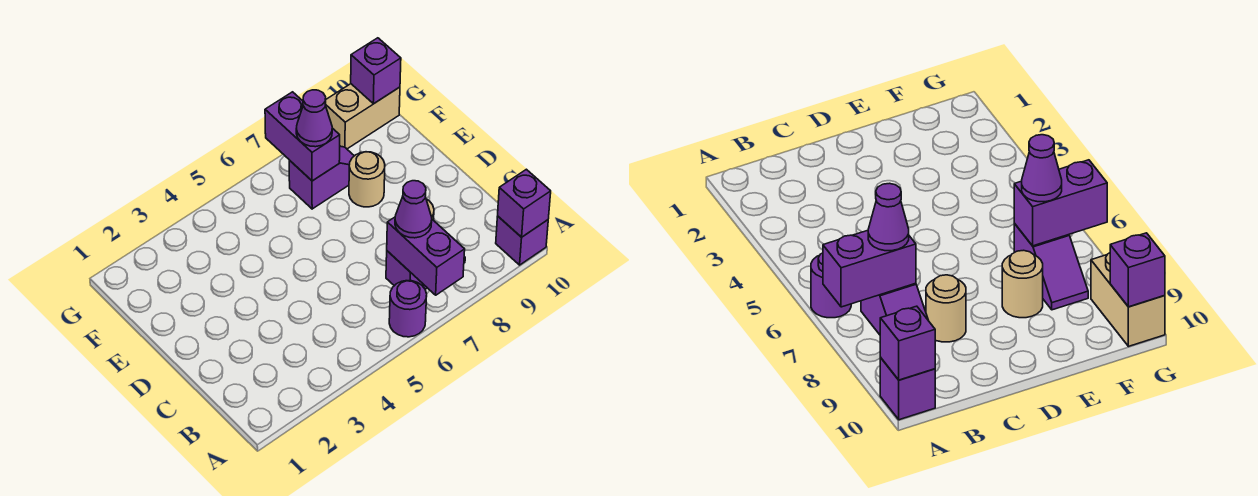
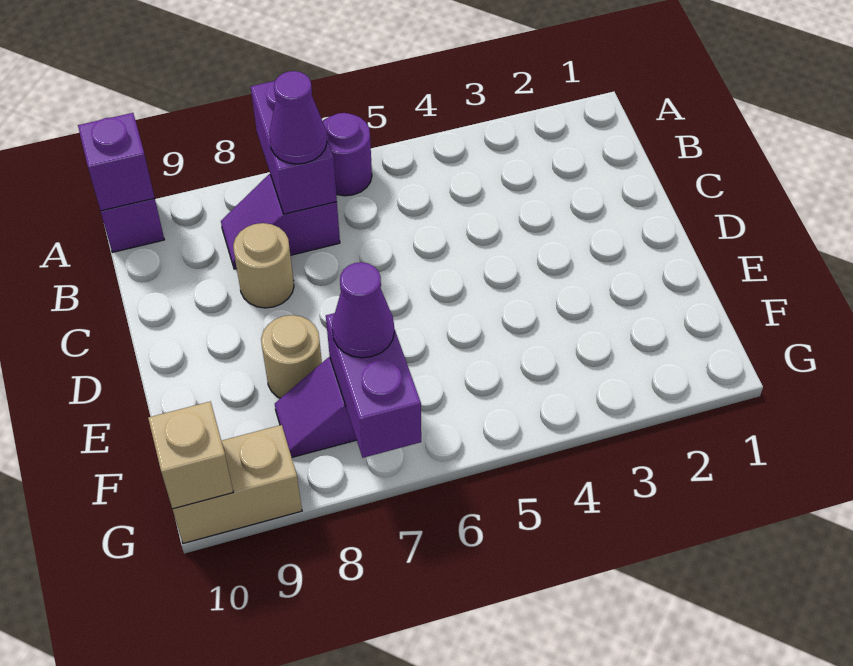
purple 1x1 brick [351,38,401,104] -> tan 1x1 brick [148,402,233,509]

